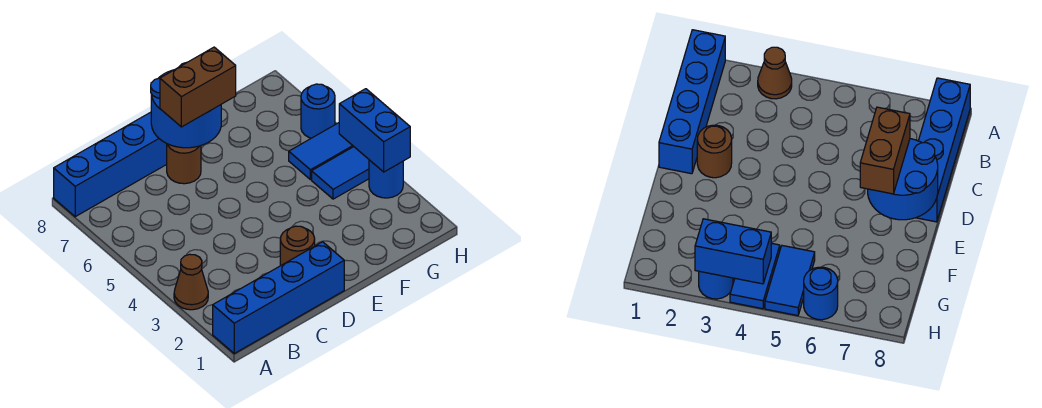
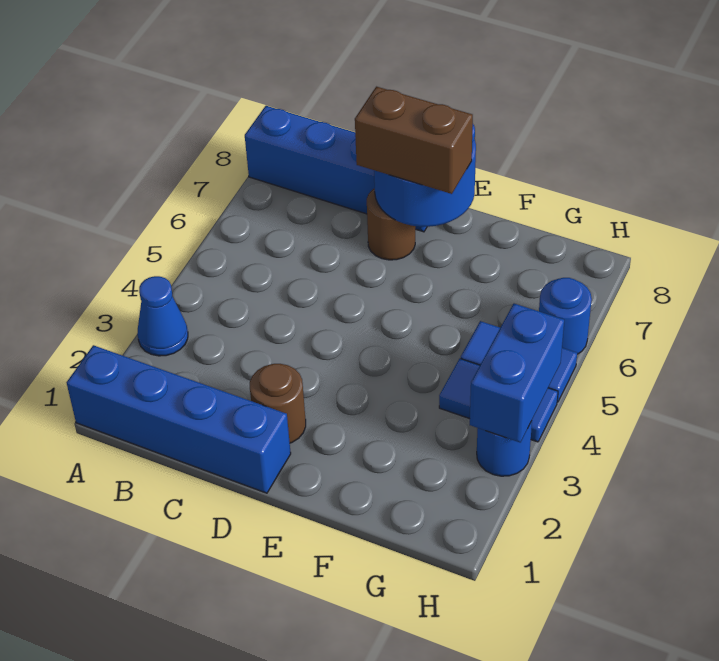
brown 1x1 cone [174,254,208,310] -> blue 1x1 cone [137,276,188,356]

